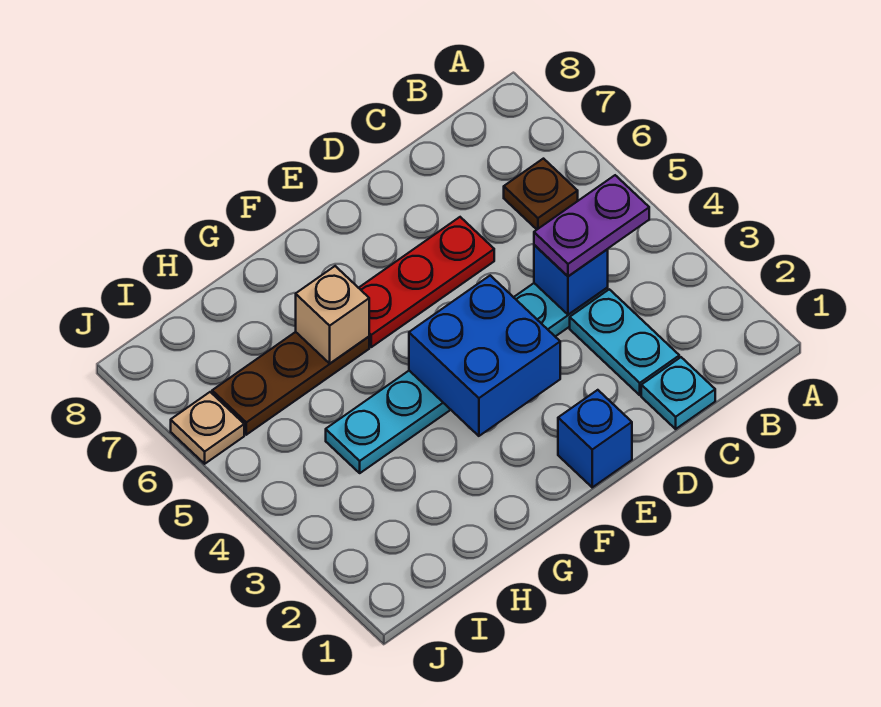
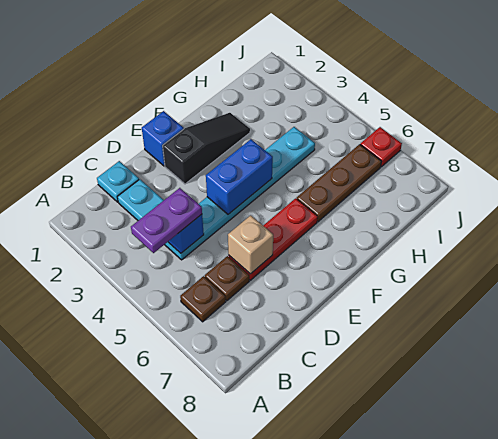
none -> brown 1x1 plate [205,256,249,301]
none -> black 1x3 slope [163,113,250,184]
blue 2x2 brick [409,276,560,436] -> blue 1x2 brick [206,139,273,214]
tan 1x1 brick [296,266,369,363] -> tan 1x1 brick moved to [228,215,273,274]
tan 1x1 plate [171,392,244,464] -> red 1x1 plate [360,127,402,167]

